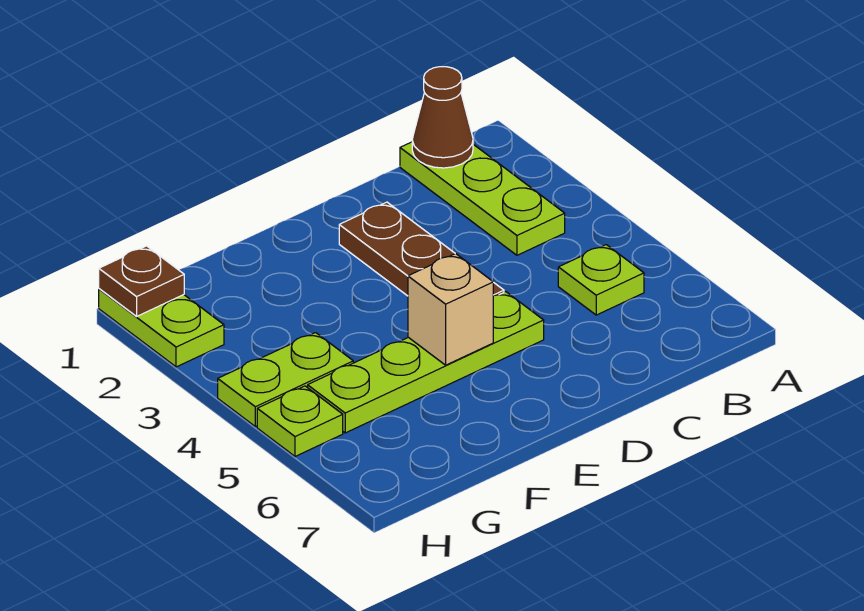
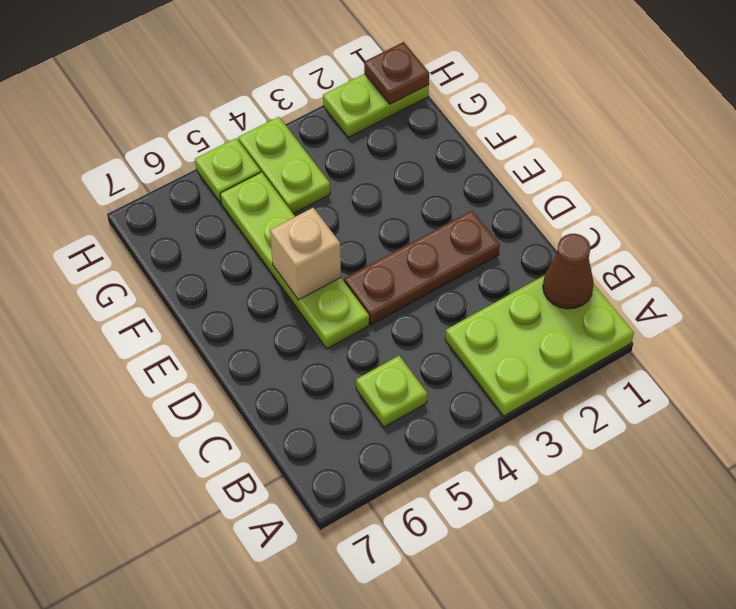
lime 1x3 plate [400,142,565,255] -> lime 2x3 plate [445,275,634,416]

